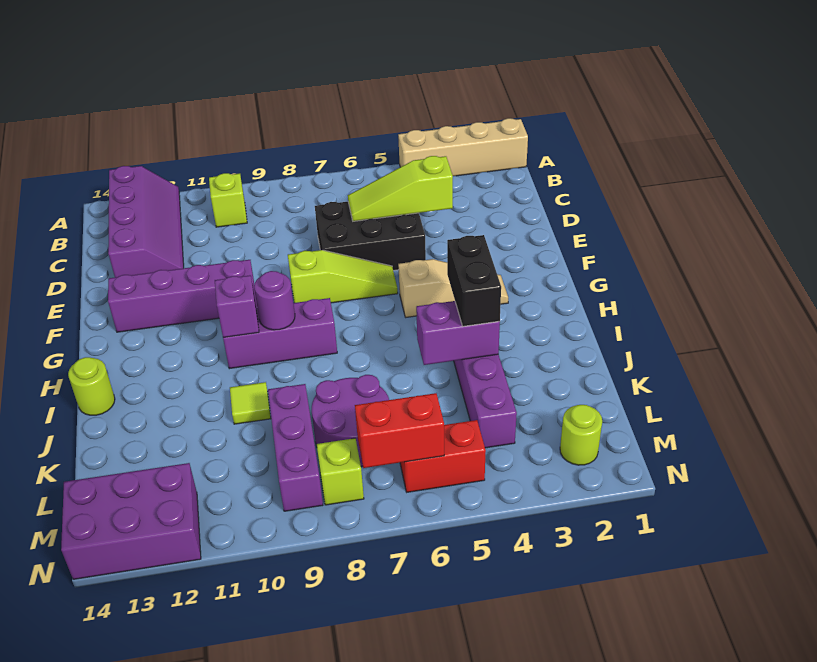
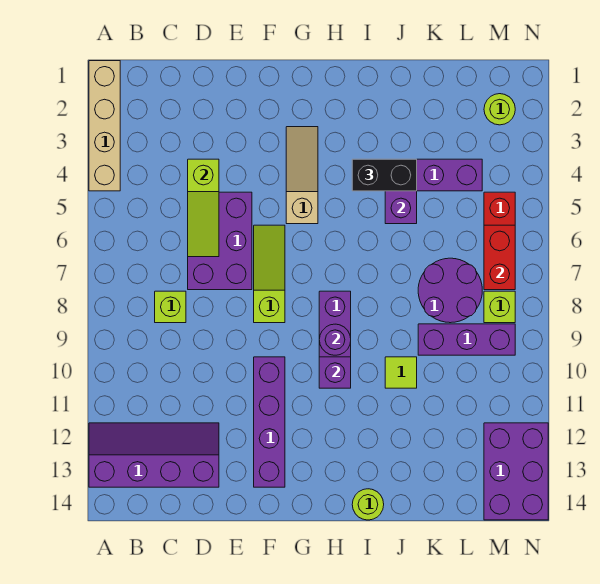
lime 1x1 brick [209,173,247,227] -> lime 1x1 brick moved to [155,291,186,323]
black 2x3 brick [315,202,426,270] -> purple 2x3 brick [188,192,252,290]

